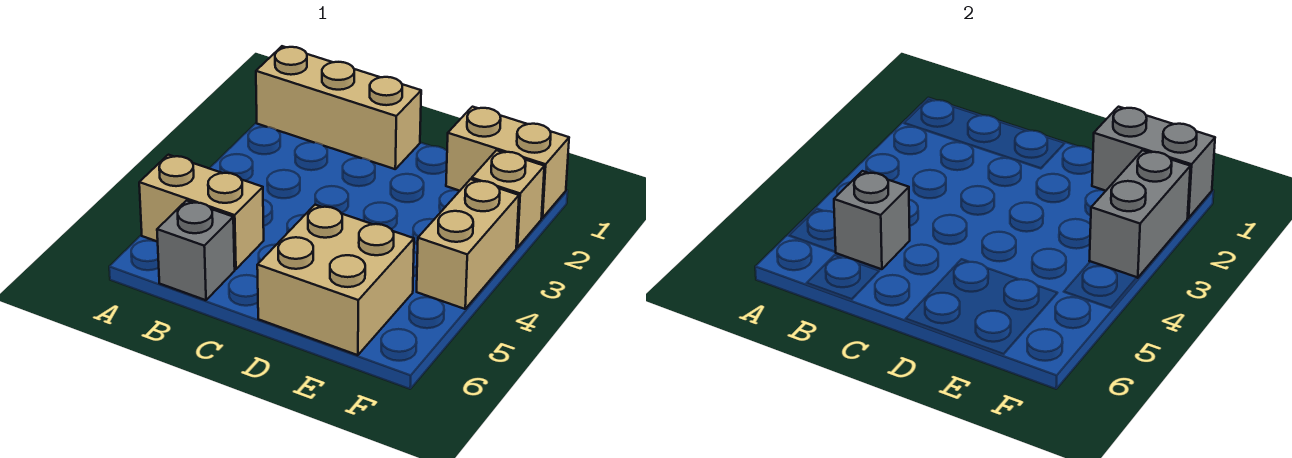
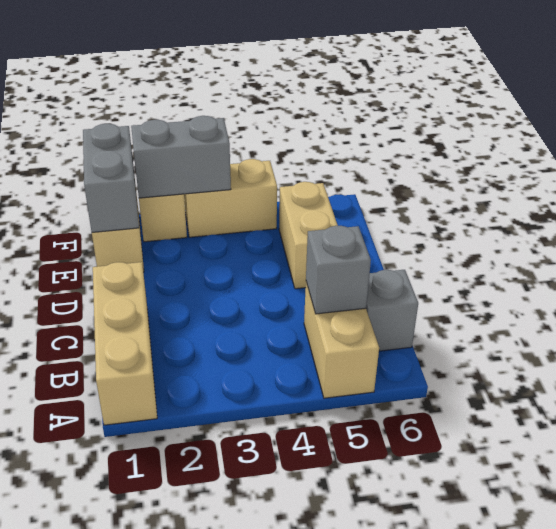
tan 2x2 brick [257,205,414,355] -> tan 1x2 brick [279,182,338,289]

